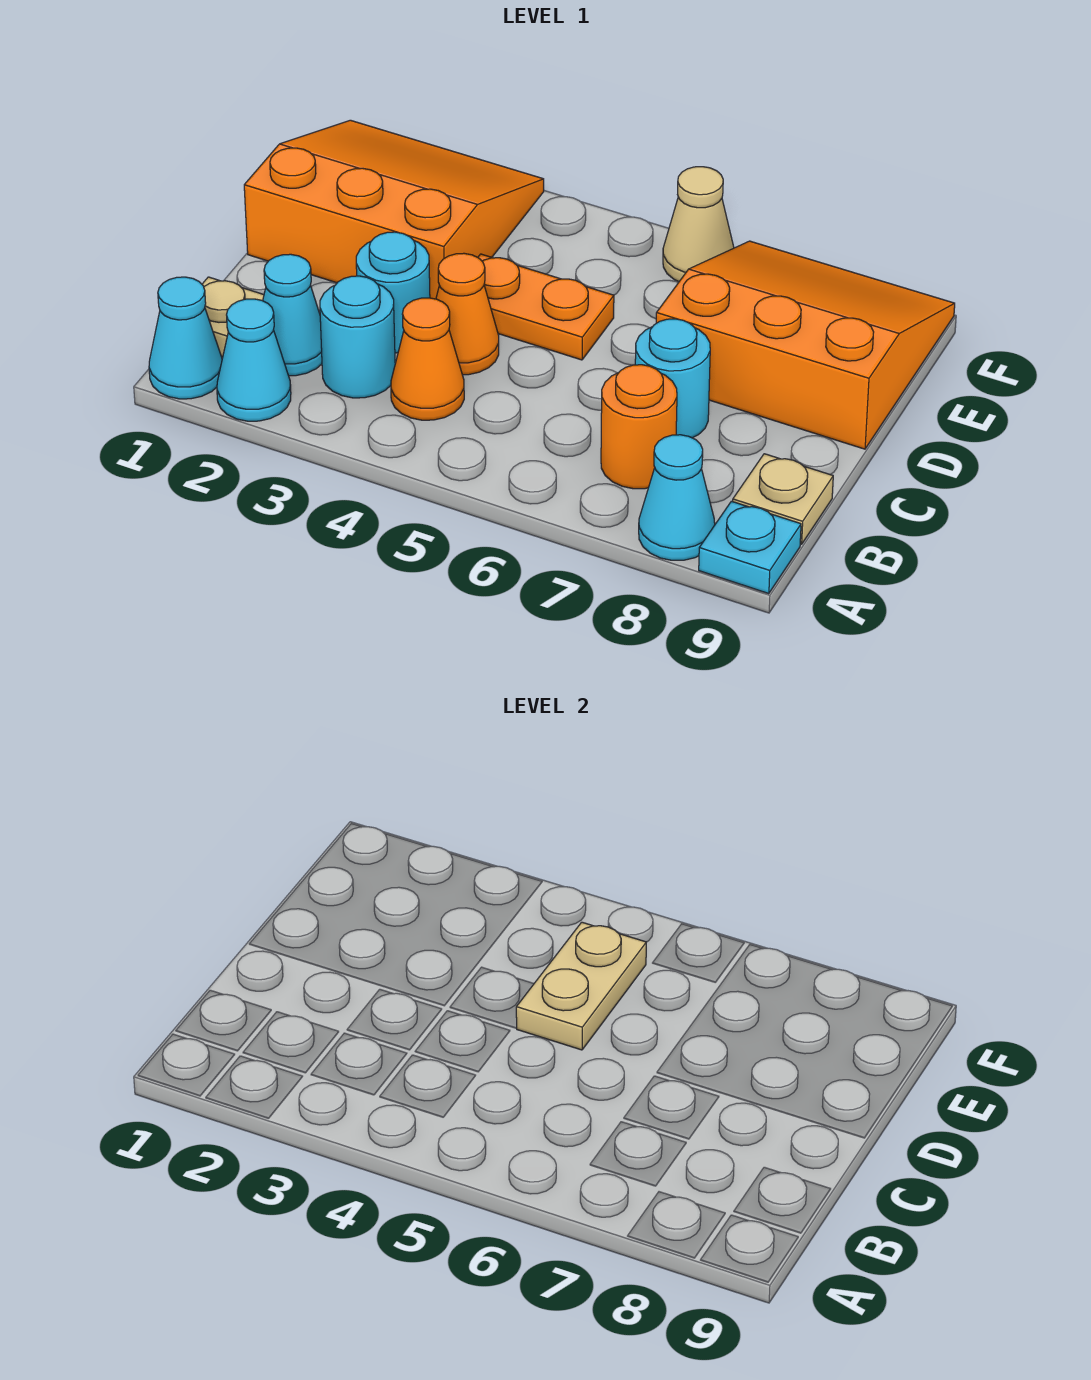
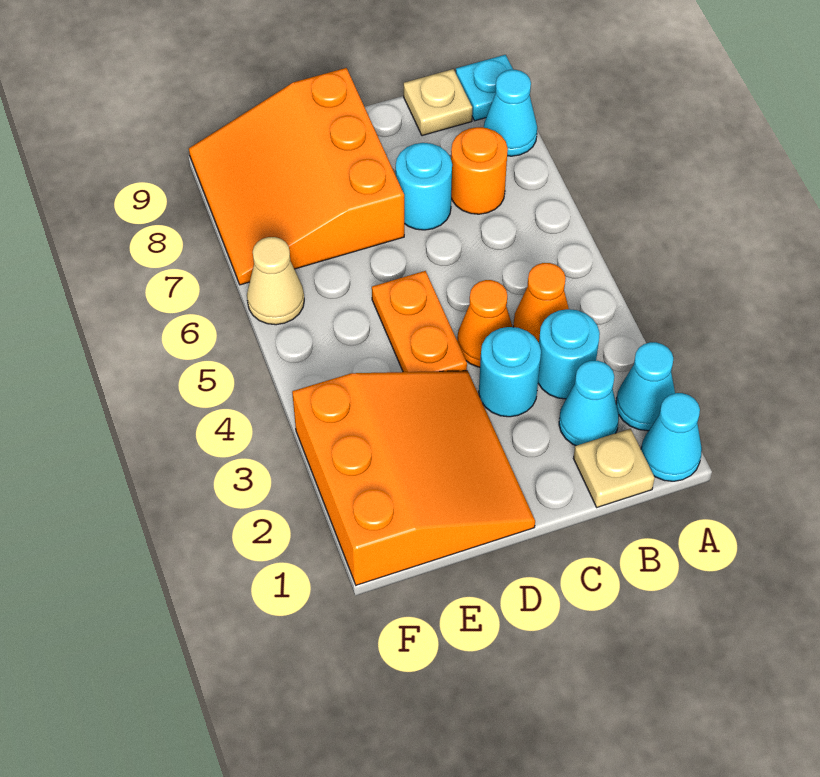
orange 3x3 slope [244,120,544,299] -> orange 3x3 slope turned to [292,371,535,585]
tan 1x2 plate [516,922,646,1050] -> none

